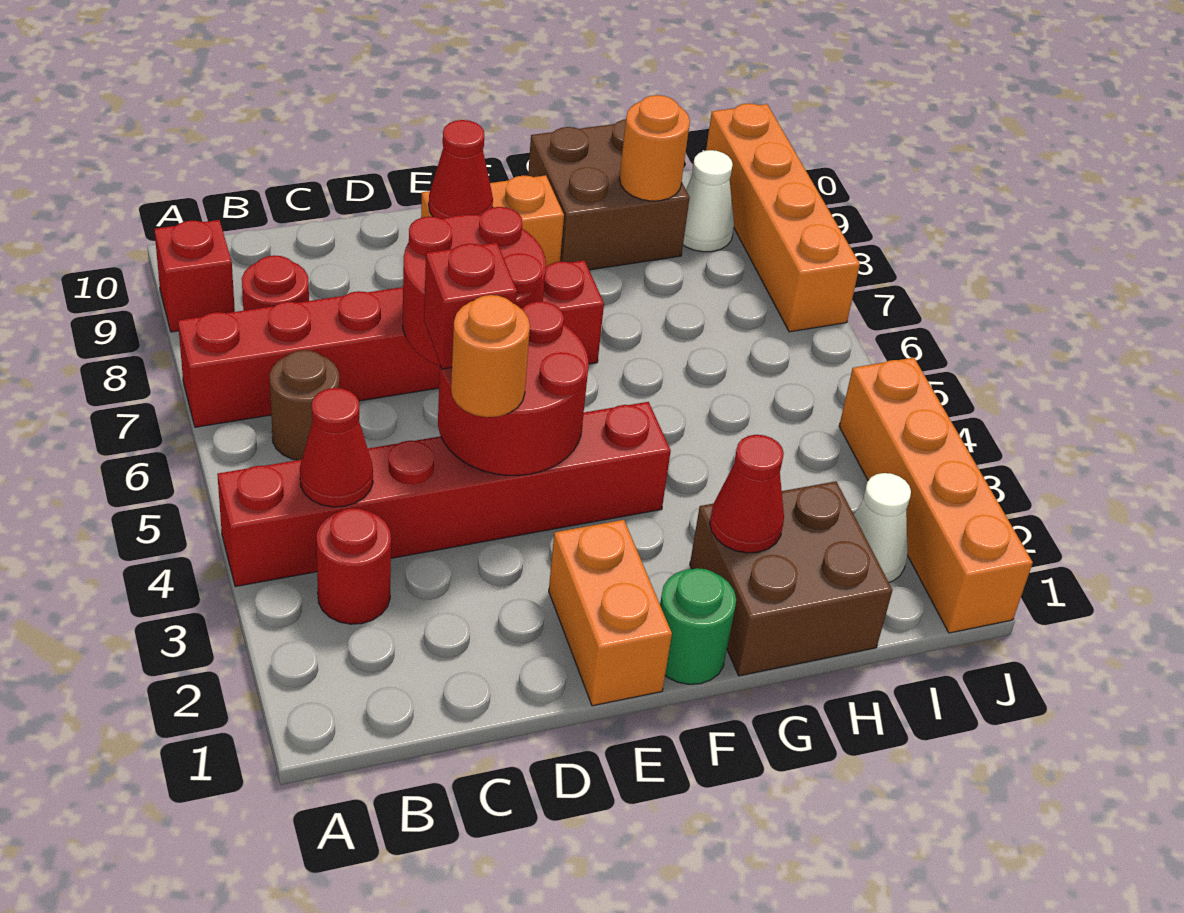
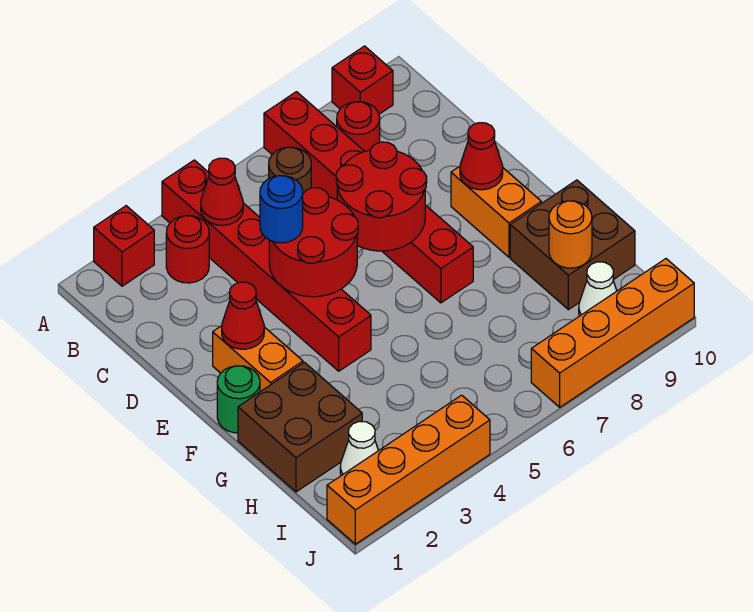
orange 1x1 round brick [451,295,530,417] -> blue 1x1 round brick [260,176,303,243]
red 1x1 brick [424,243,517,369] -> red 1x1 brick moved to [94,206,154,286]
orange 1x2 brick [549,520,672,706] -> orange 1x2 brick turned to [213,326,303,392]
red 1x1 cone [710,435,784,553] -> red 1x1 cone moved to [222,282,264,349]

